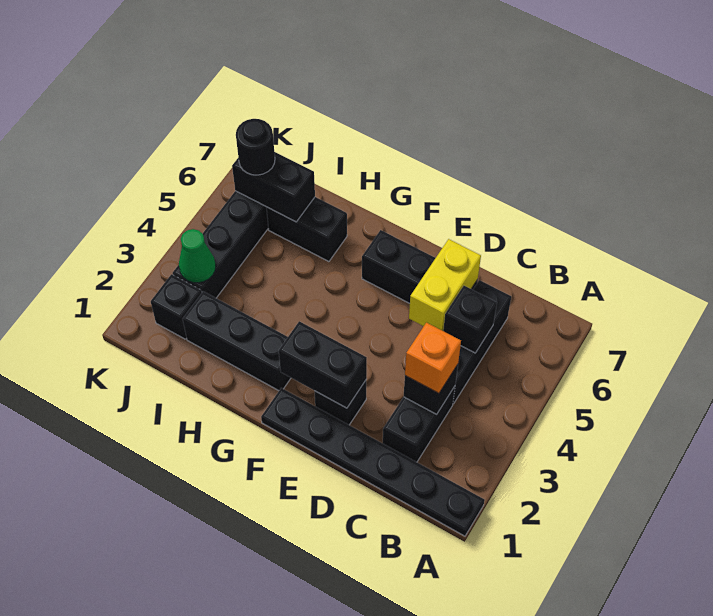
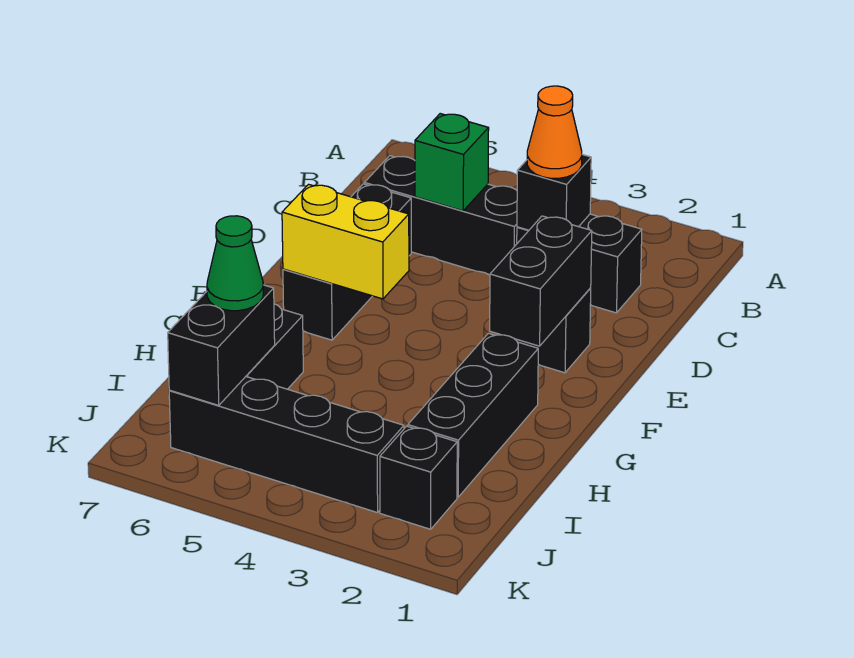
black 1x6 plate [261,388,484,536] -> none
orange 1x1 brick [405,323,461,393] -> orange 1x1 cone [527,86,582,178]
black 1x1 brick [443,286,497,353] -> green 1x1 brick [415,114,489,211]
yellow 1x2 brick [409,239,481,331] -> yellow 1x2 brick moved to [282,184,409,299]
green 1x1 cone [179,229,216,283] -> green 1x1 cone moved to [207,216,263,311]
black 1x1 round brick [236,119,275,175] -> none

